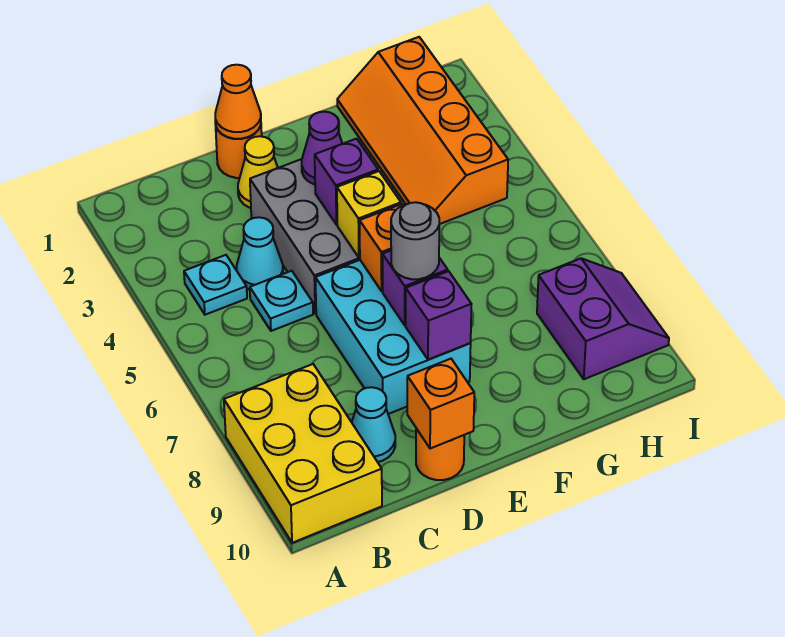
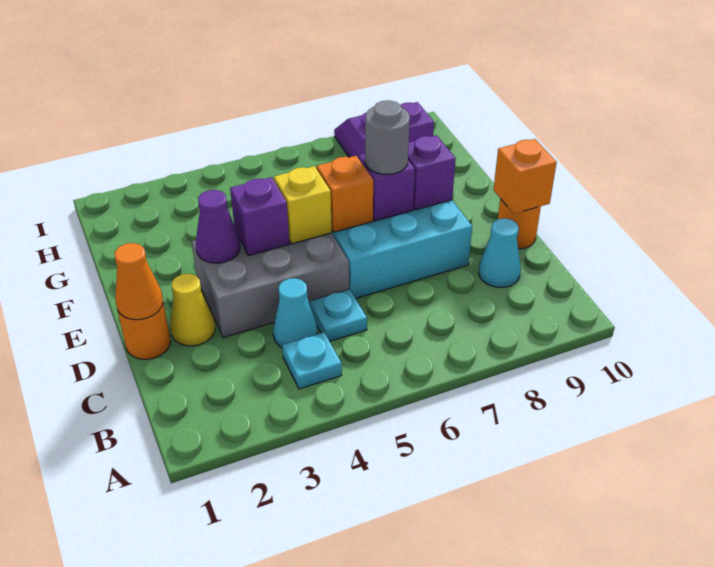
yellow 2x3 brick [224,364,382,543] -> none
orange 2x4 slope [337,37,508,224] -> none

